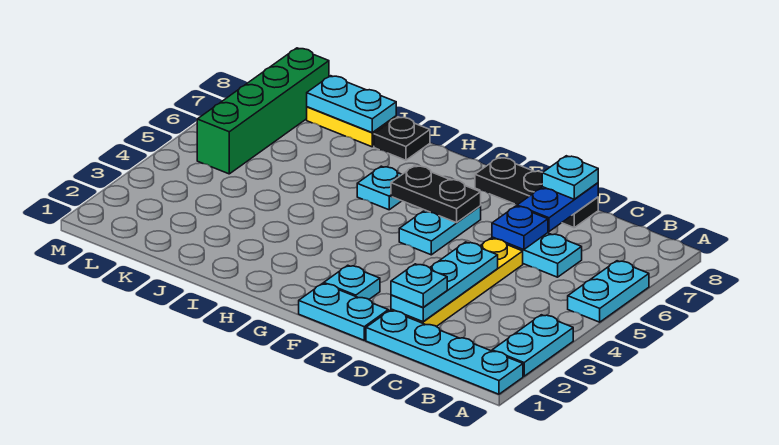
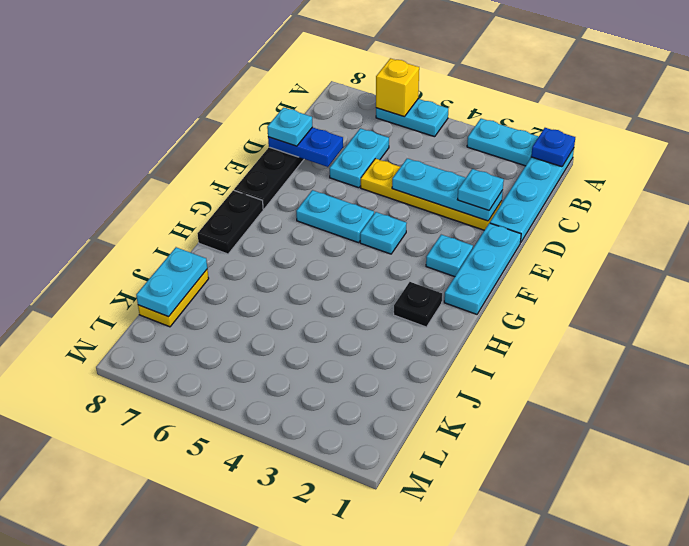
none -> yellow 1x1 brick [376,58,419,117]
blue 1x1 plate [492,206,548,250] -> blue 1x1 plate moved to [531,128,575,167]
cyan 1x2 plate [299,283,388,340] -> cyan 1x3 plate [444,223,521,314]
black 1x2 plate [391,166,481,223] -> black 1x2 plate moved to [197,190,263,254]
cyan 1x1 plate [357,166,402,210] -> cyan 1x1 plate moved to [360,212,407,254]
black 1x1 plate [374,117,430,160] -> black 1x1 plate moved to [394,282,442,327]
green 1x4 brick [197,48,329,174] -> none

